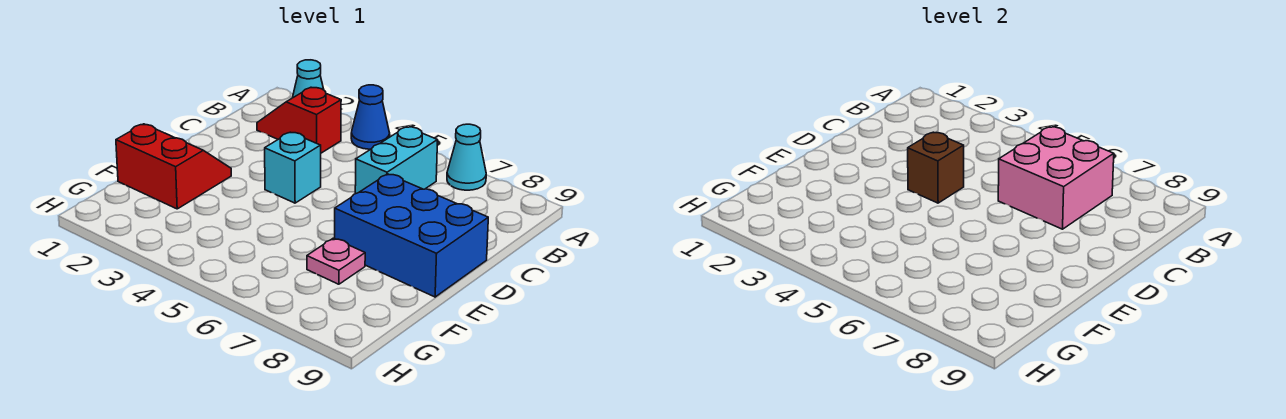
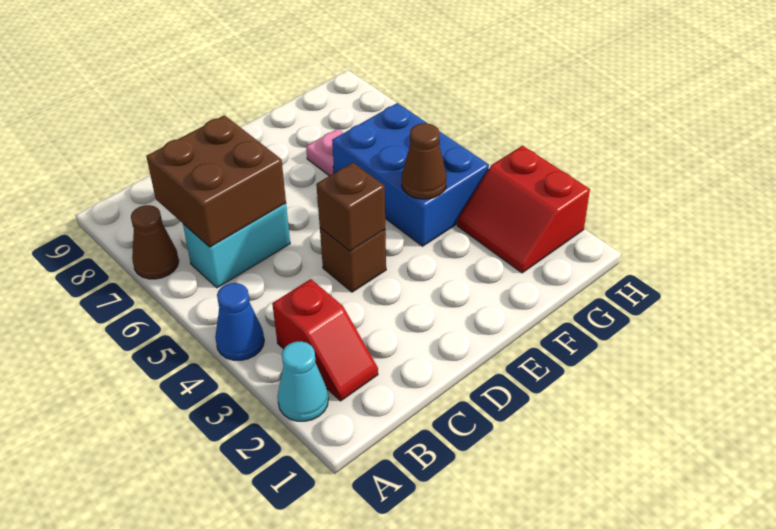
cyan 1x1 cone [447,124,486,190] -> brown 1x1 cone [131,205,179,279]
pink 2x2 brick [998,127,1114,229] -> brown 2x2 brick [146,115,286,247]
cyan 1x1 brick [265,132,321,203] -> brown 1x1 brick [320,228,386,292]
blue 2x3 brick [335,174,488,297] -> blue 2x3 brick moved to [332,103,489,246]
red 2x2 slope [116,124,231,209] -> red 2x2 slope moved to [457,146,590,273]
none -> brown 1x1 cone [402,123,447,199]

